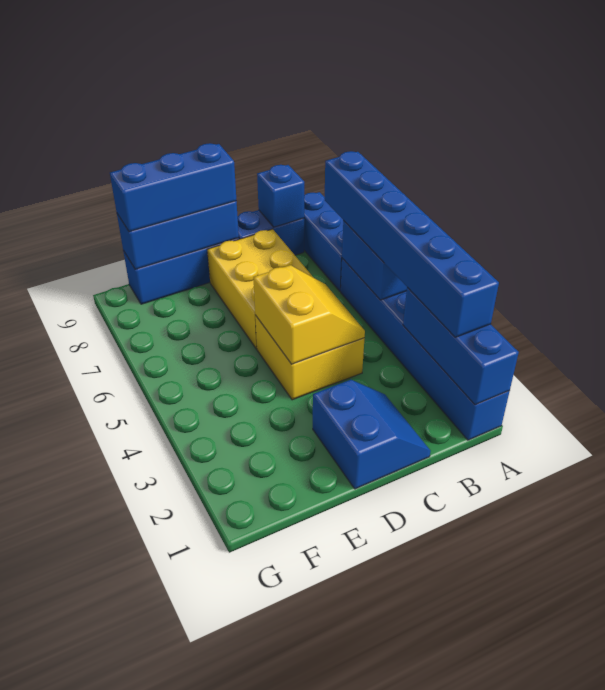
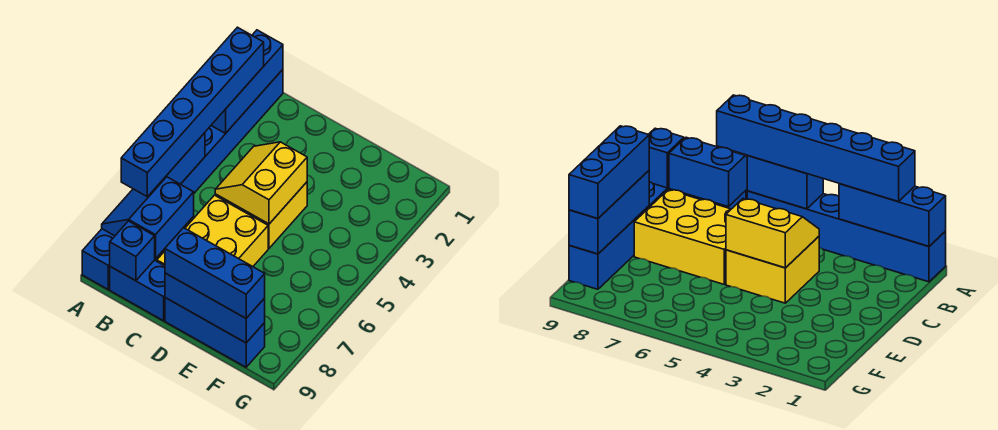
blue 2x2 slope [313,380,430,489] -> blue 2x2 slope moved to [102,177,194,259]

